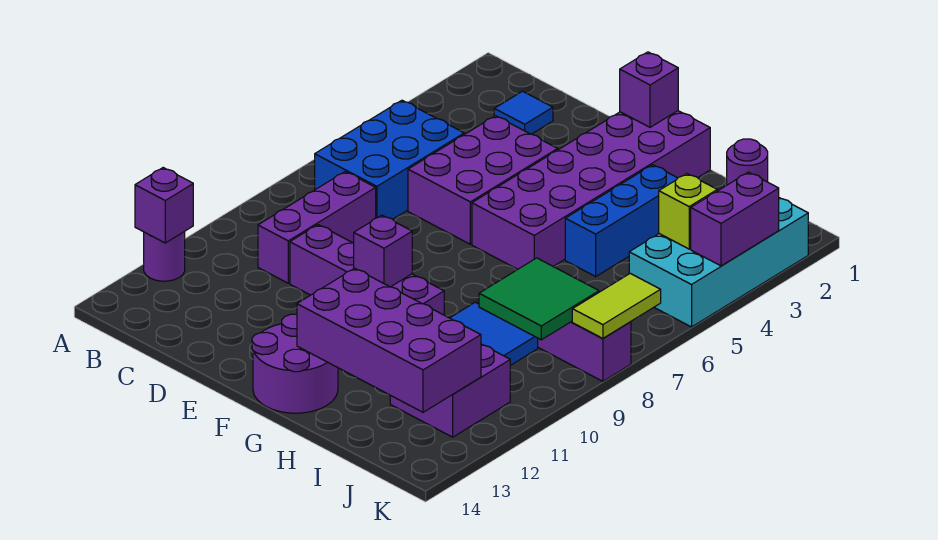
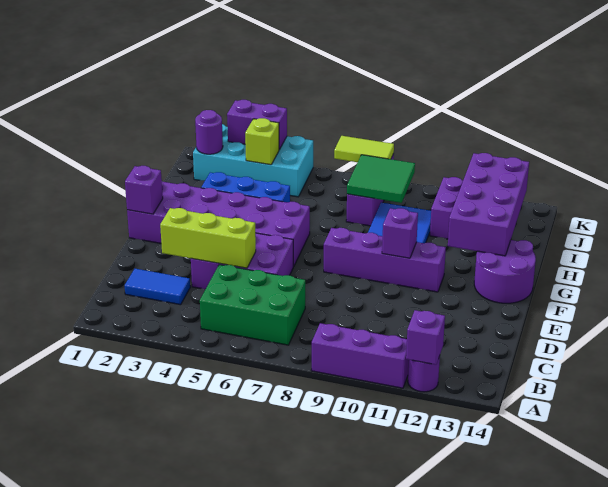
blue 2x3 brick [315,100,464,219] -> green 2x3 brick [200,265,305,345]
blue 1x1 tile [494,91,553,134] -> blue 1x2 tile [125,269,190,305]
purple 1x3 brick [258,172,376,283] -> purple 1x3 brick moved to [311,323,409,388]
none -> lime 1x3 brick [160,208,256,268]
purple 1x4 brick [290,225,444,315] -> purple 1x4 brick turned to [324,228,446,292]

